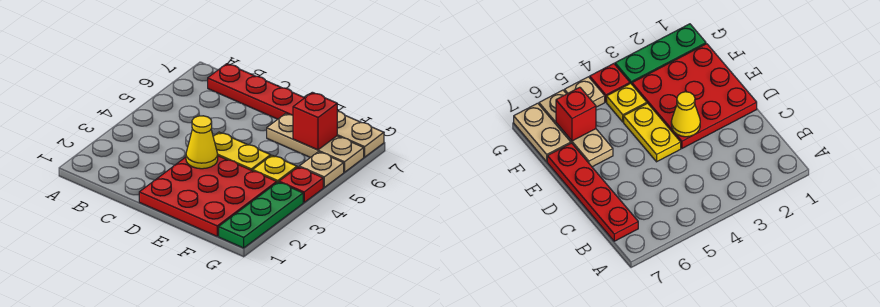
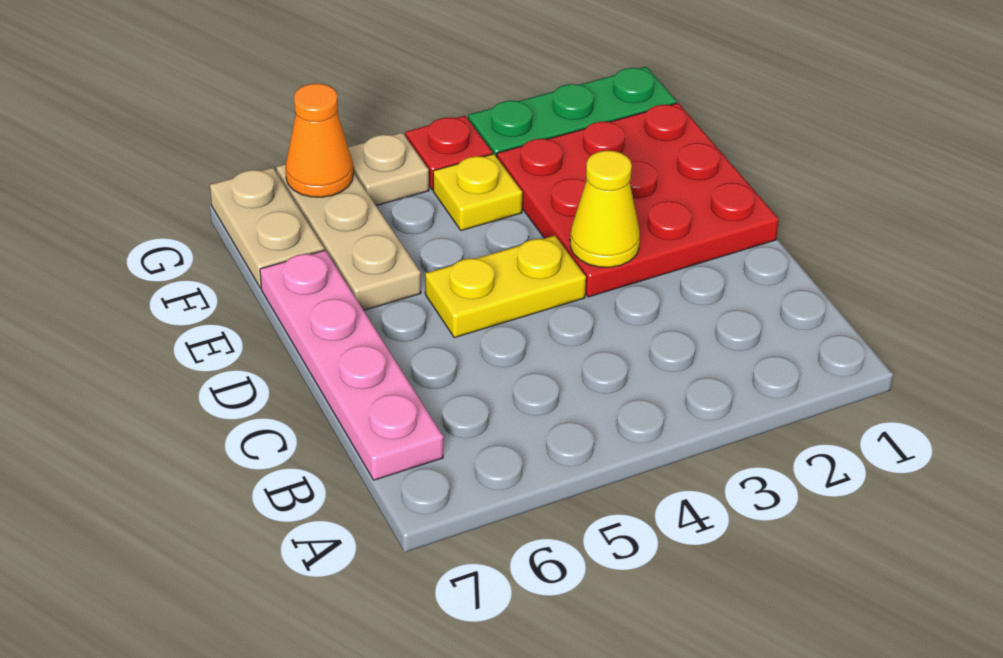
red 1x4 plate [208,64,304,119] -> pink 1x4 plate [260,250,443,480]
yellow 1x2 plate [213,132,271,171] -> yellow 1x2 plate turned to [425,235,586,338]
red 1x1 brick [293,92,337,150] -> none
none -> orange 1x1 cone [285,83,353,197]

